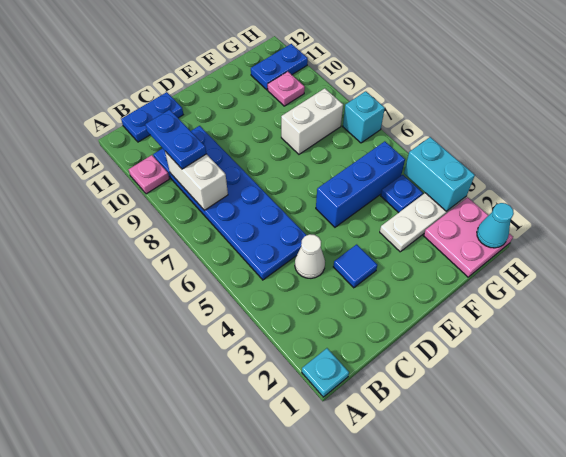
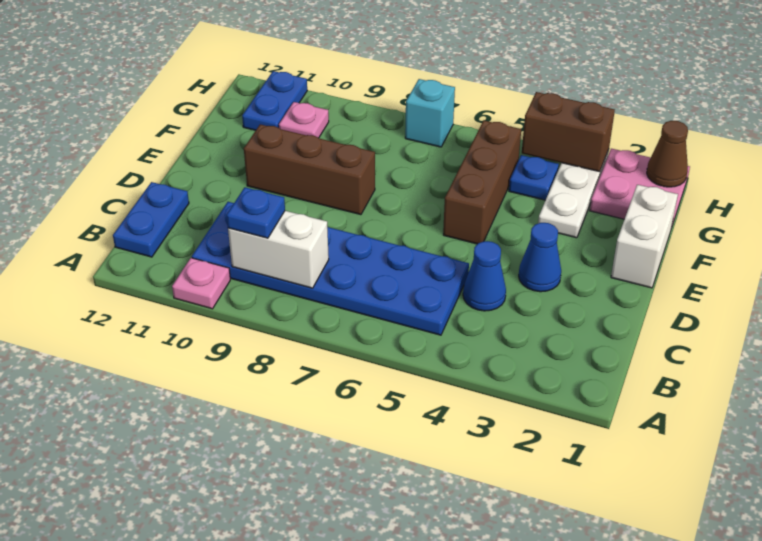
cyan 1x1 plate [302,348,349,397] -> none
blue 1x2 plate [145,110,206,169] -> blue 1x1 plate [227,187,285,238]
white 1x1 cone [295,234,325,278] -> blue 1x1 cone [463,241,506,311]
blue 1x1 tile [333,244,377,288] -> blue 1x1 cone [519,223,561,292]
blue 1x3 brick [316,141,405,227] -> brown 1x3 brick [443,121,521,244]
none -> brown 1x3 brick [244,124,375,215]
white 1x2 brick [281,88,343,154] -> white 1x2 brick moved to [611,185,678,288]
cyan 1x1 cone [477,203,514,248] -> brown 1x1 cone [647,121,688,187]
cyan 1x2 brick [404,137,475,211] -> brown 1x2 brick [522,92,615,172]

